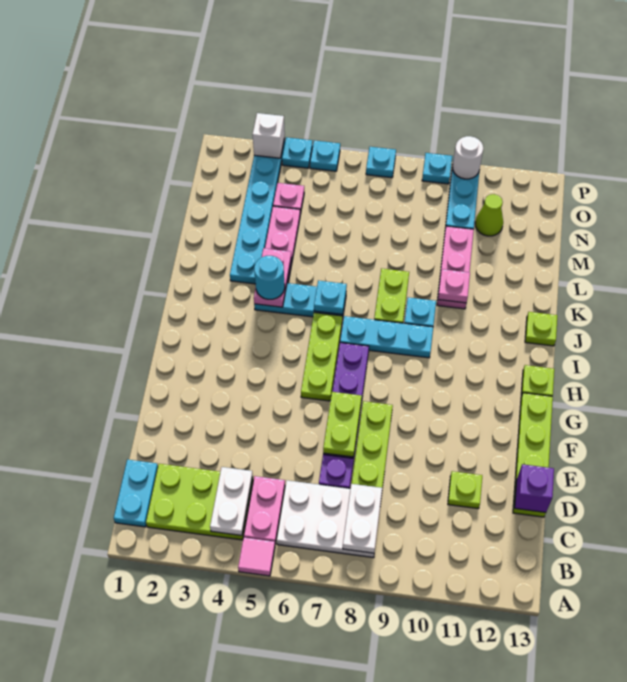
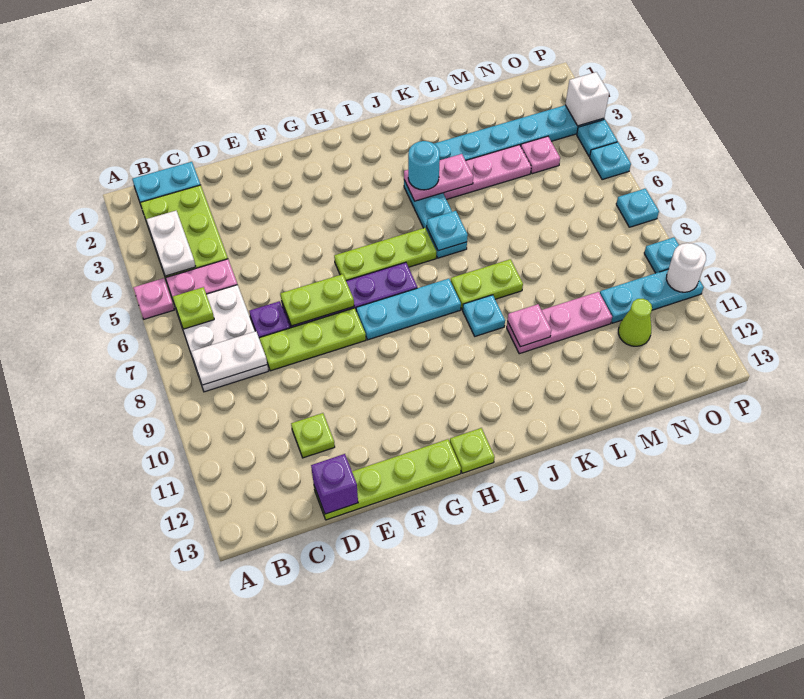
pink 1x1 tile [238,537,275,576] -> pink 1x1 plate [133,278,174,319]
white 1x2 plate [210,467,253,535] -> white 1x2 plate turned to [146,211,196,276]
cyan 1x3 plate [340,316,433,358] -> cyan 1x3 plate turned to [356,279,461,340]
lime 1x1 plate [525,312,557,346] -> lime 1x1 plate moved to [173,287,214,329]

